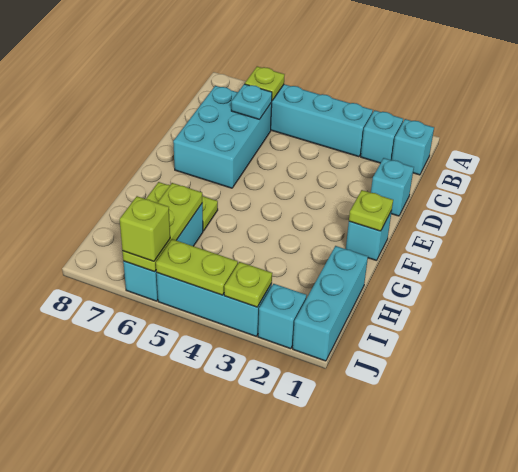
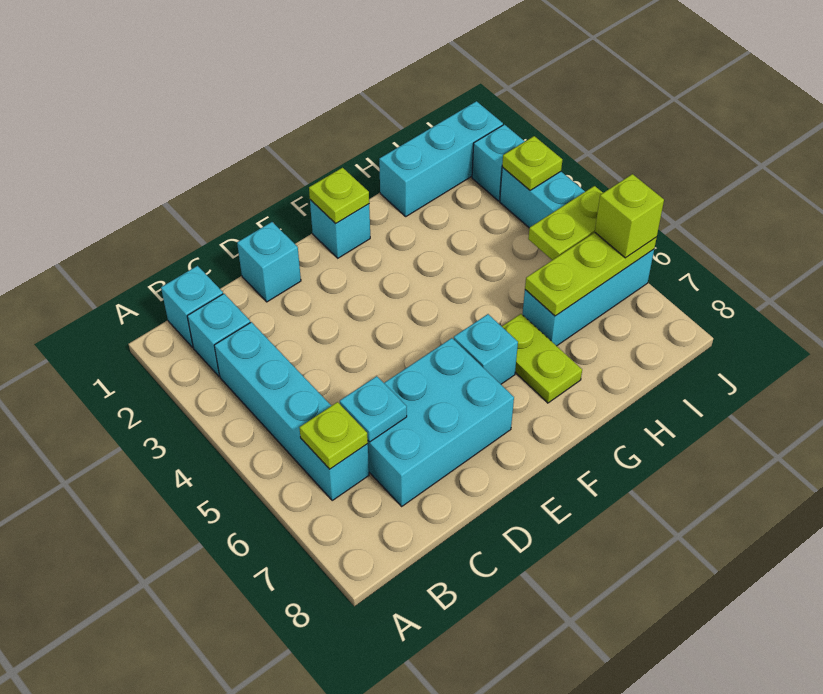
none -> cyan 1x1 brick [454,314,518,384]
lime 1x2 plate [156,239,238,295] -> lime 1x2 plate turned to [528,186,603,260]

